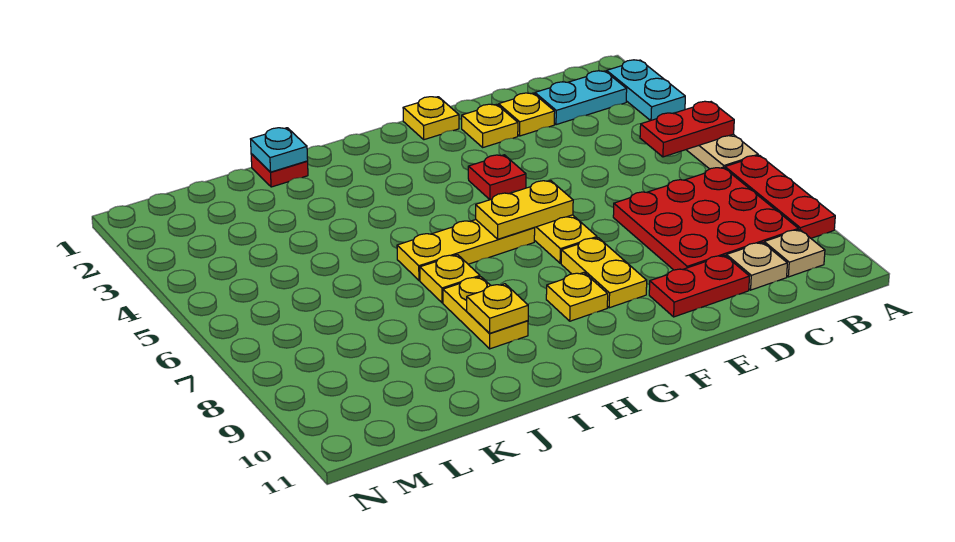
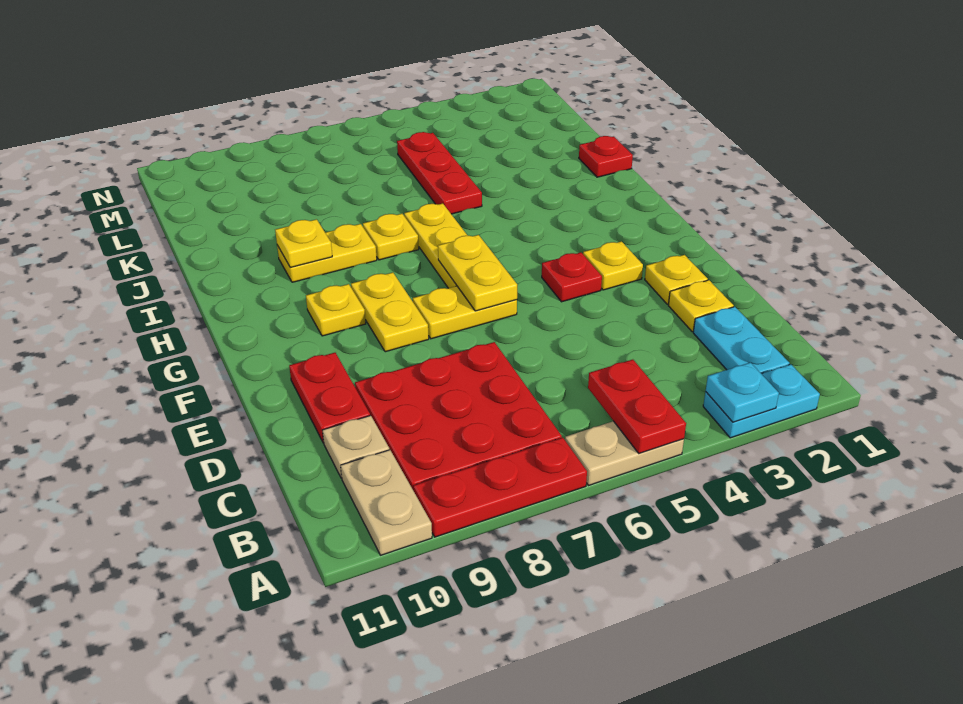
tan 1x1 plate [764,230,825,277] -> tan 1x2 plate [341,450,432,555]
yellow 1x1 plate [403,97,459,140] -> yellow 1x1 plate moved to [583,241,643,290]
yellow 1x2 plate [561,238,647,308] -> yellow 1x2 plate turned to [351,272,429,352]
cyan 1x1 plate [251,128,308,172] -> cyan 1x1 plate moved to [706,362,779,422]
none -> red 1x3 plate [397,132,482,214]

